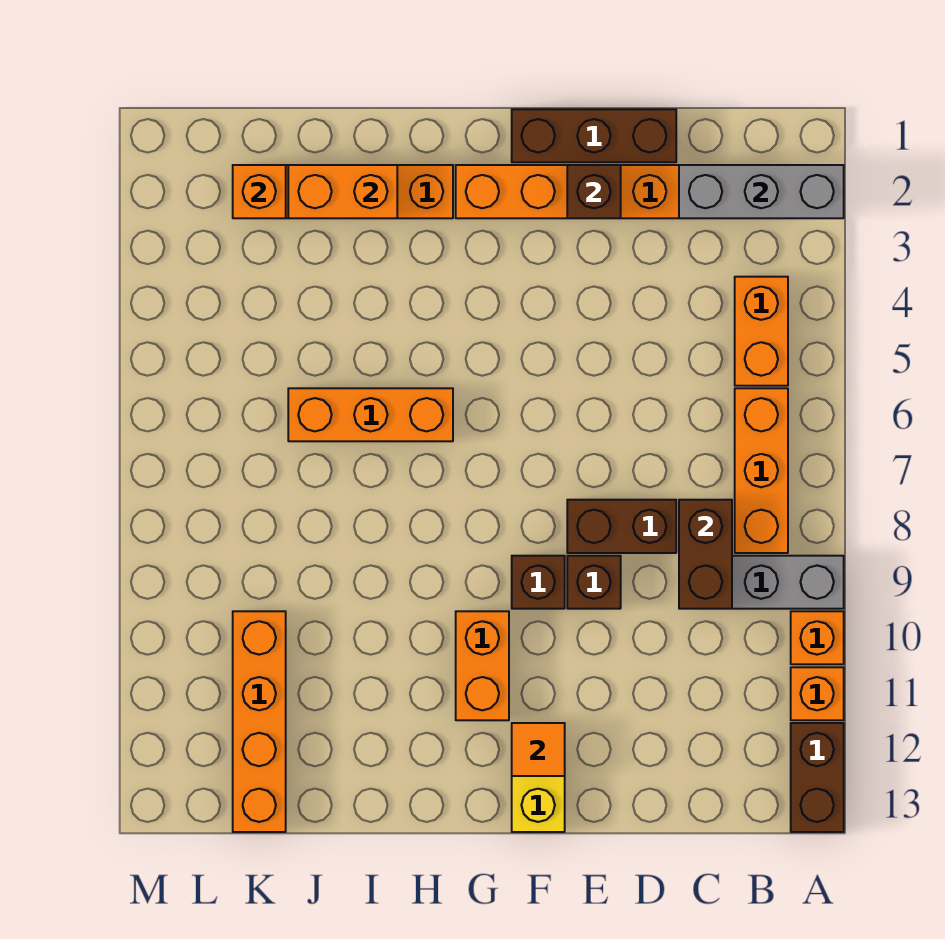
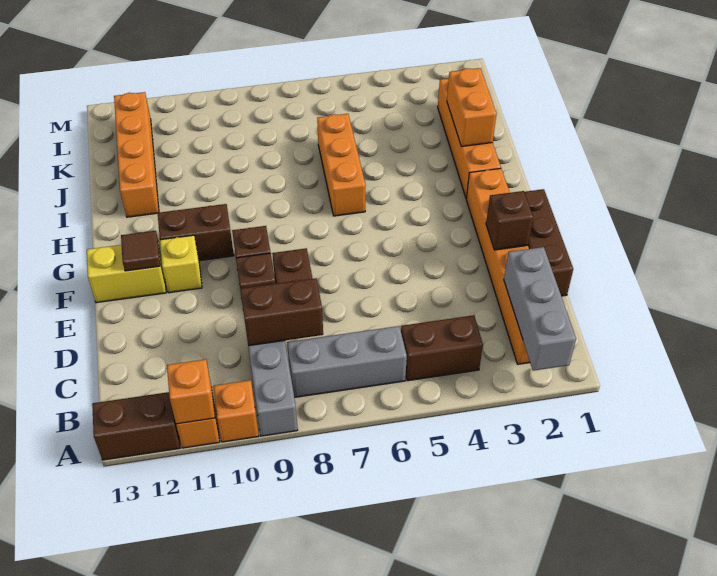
orange 1x2 brick [735,277,788,386] -> brown 1x2 brick [401,315,483,381]
orange 1x3 brick [735,388,788,553] -> grey 1x3 brick [287,326,407,397]
none -> yellow 1x1 brick [160,235,202,293]
orange 1x1 tile [512,723,565,776] -> brown 1x1 tile [121,231,160,271]
orange 1x2 brick [456,611,509,720] -> brown 1x2 brick [158,204,234,261]
orange 1x1 brick [233,165,286,218] -> orange 1x1 brick moved to [167,359,215,424]
orange 1x4 brick [233,611,286,832] -> orange 1x4 brick turned to [114,92,159,217]

